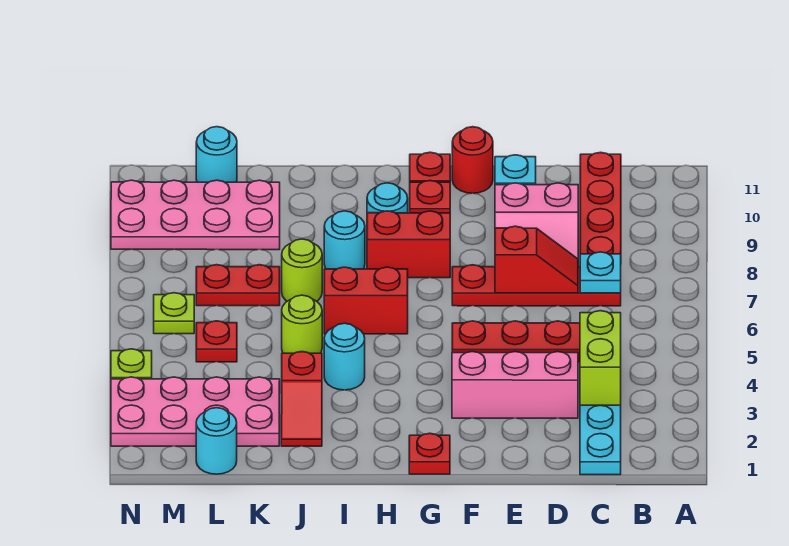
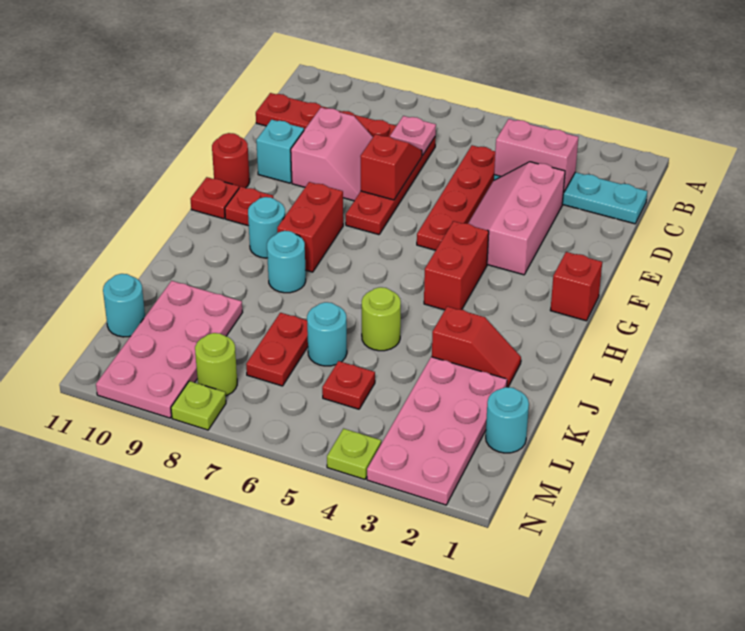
lime 1x2 brick [580,311,621,405] -> pink 1x2 brick [494,119,578,193]
cyan 1x1 plate [580,252,621,293] -> pink 1x1 plate [390,116,436,156]
red 1x1 plate [409,433,450,474] -> red 1x1 brick [550,252,602,321]
red 1x2 brick [324,267,408,334] -> red 1x2 brick moved to [424,221,489,310]
cyan 1x1 round brick [324,323,365,390] -> cyan 1x1 round brick moved to [307,302,347,366]
lime 1x1 round brick [282,239,322,301] -> lime 1x1 round brick moved to [195,333,237,396]
lime 1x1 plate [154,293,194,334] -> lime 1x1 plate moved to [171,381,226,430]

